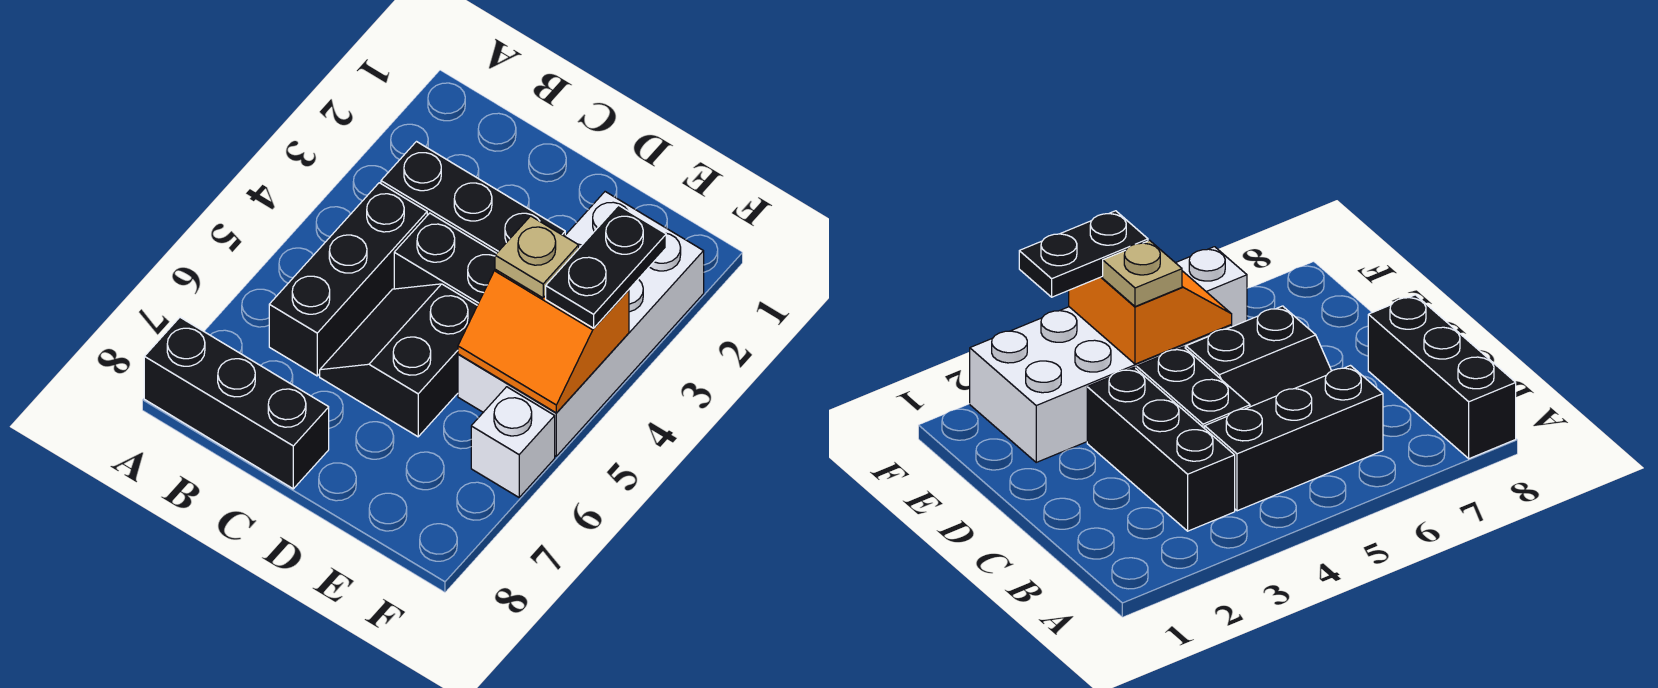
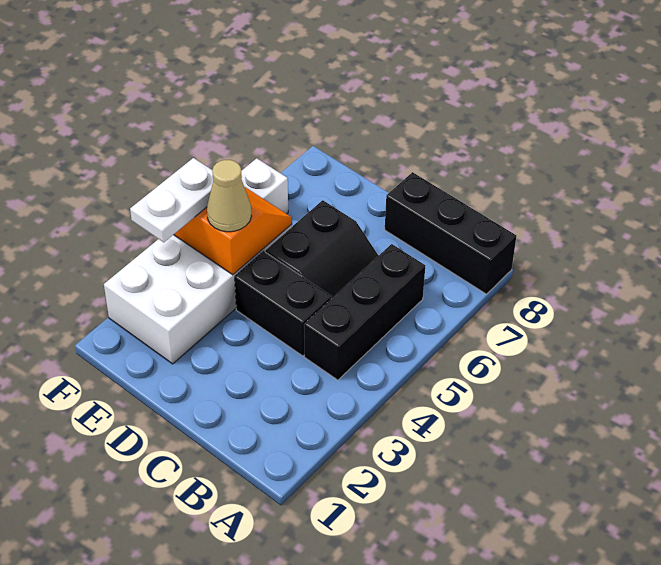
black 1x3 brick [381,142,565,253] -> none
tan 1x1 plate [495,216,579,298] -> tan 1x1 cone [207,160,252,232]
black 1x2 plate [546,205,666,328] -> white 1x2 plate [130,158,213,242]

